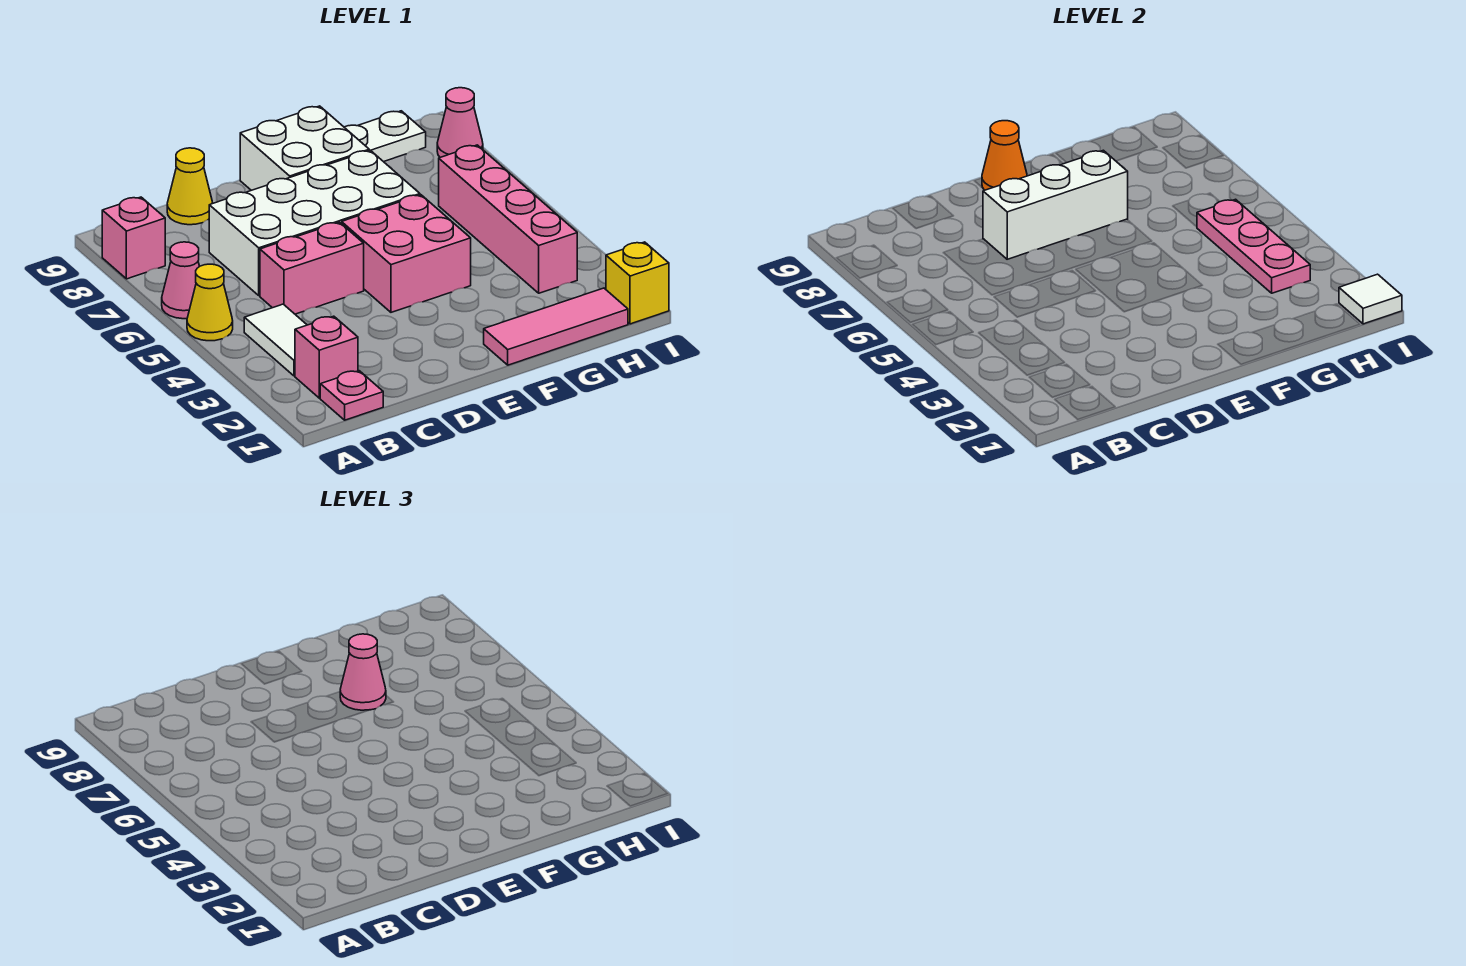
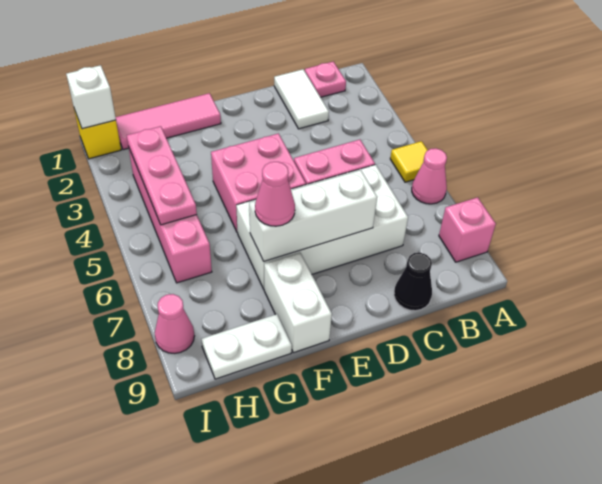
yellow 1x1 cone [187,264,233,341] -> yellow 1x1 tile [390,141,428,182]
pink 1x1 brick [295,316,358,398] -> none
white 1x2 tile [244,304,307,376] -> white 1x2 tile moved to [274,69,329,129]
yellow 1x1 cone [167,148,213,225] -> black 1x1 cone [394,253,432,311]
white 2x2 brick [240,106,369,190] -> white 1x2 brick [264,252,332,353]
orange 1x1 cone [982,121,1027,190] -> none
white 1x1 tile [1339,274,1402,324] -> white 1x1 brick [66,65,116,129]

